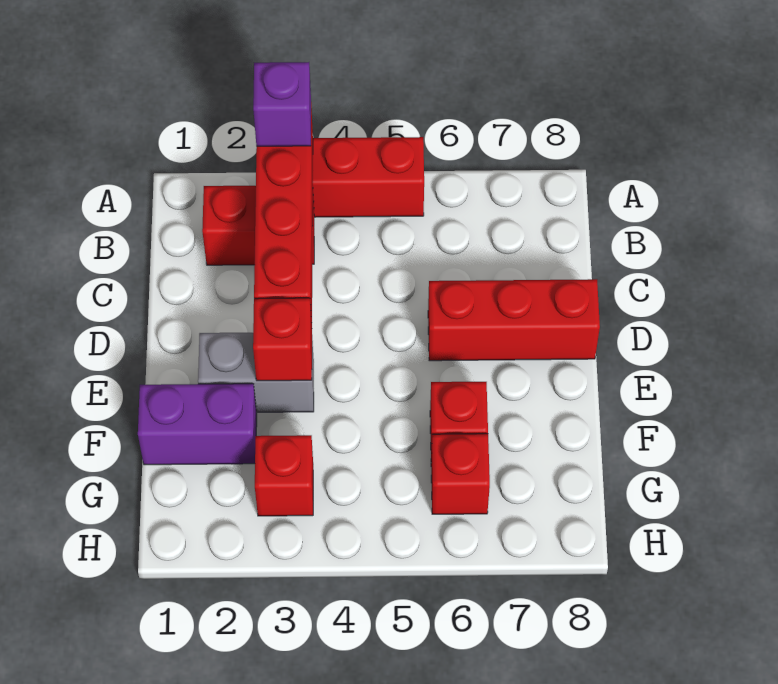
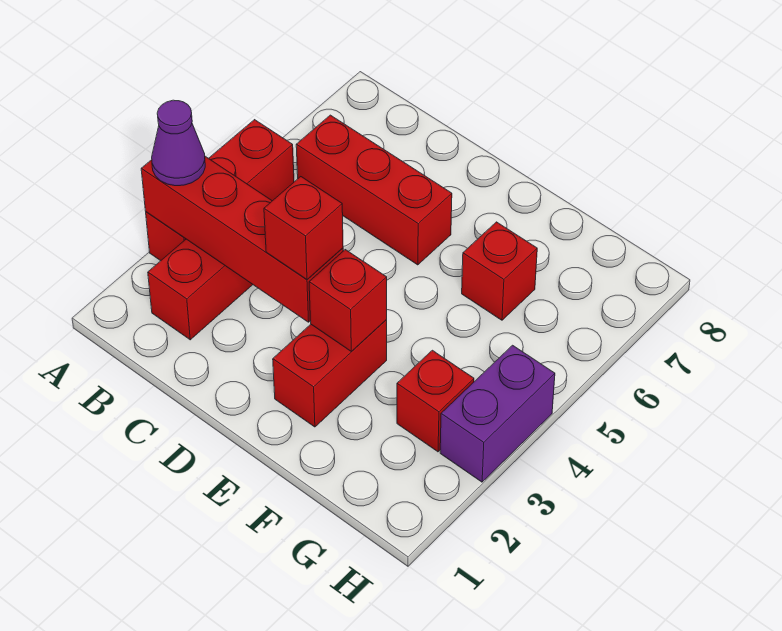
purple 1x1 brick [253,62,311,146] -> purple 1x1 cone [152,100,205,186]
red 1x3 brick [428,279,600,361] -> red 1x3 brick turned to [296,115,452,265]
grey 1x2 brick [198,333,314,412] -> red 1x2 brick [273,319,387,427]
purple 1x2 brick [138,384,257,465] -> purple 1x2 brick moved to [440,345,555,482]
red 1x1 brick [431,434,490,514] -> red 1x1 brick moved to [264,177,343,279]

